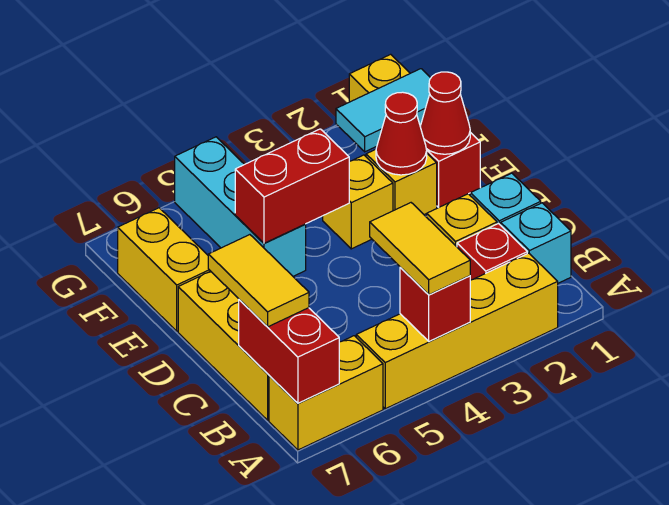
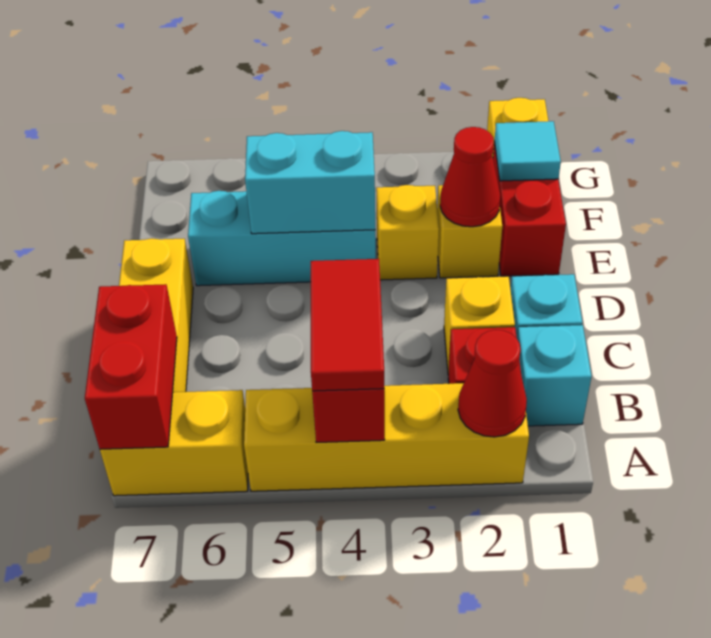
yellow 1x2 tile [370,203,470,295] -> red 1x2 tile [311,259,384,391]
yellow 1x2 tile [208,235,309,327] -> none
red 1x1 cone [420,72,470,154] -> red 1x1 cone moved to [458,330,527,437]
red 1x2 brick [235,129,349,243] -> cyan 1x2 brick [245,131,375,234]
cyan 1x3 brick [175,137,306,276] -> cyan 1x3 brick turned to [188,191,376,286]
yellow 1x2 brick [118,208,210,331] -> none
cyan 1x2 tile [336,69,431,152] -> cyan 1x1 tile [494,121,561,181]

